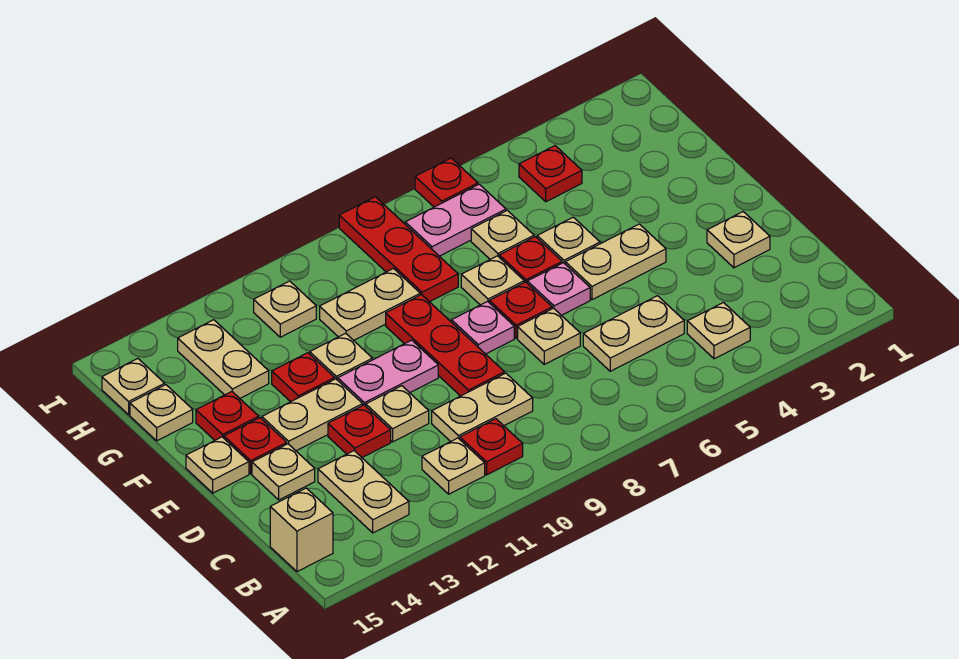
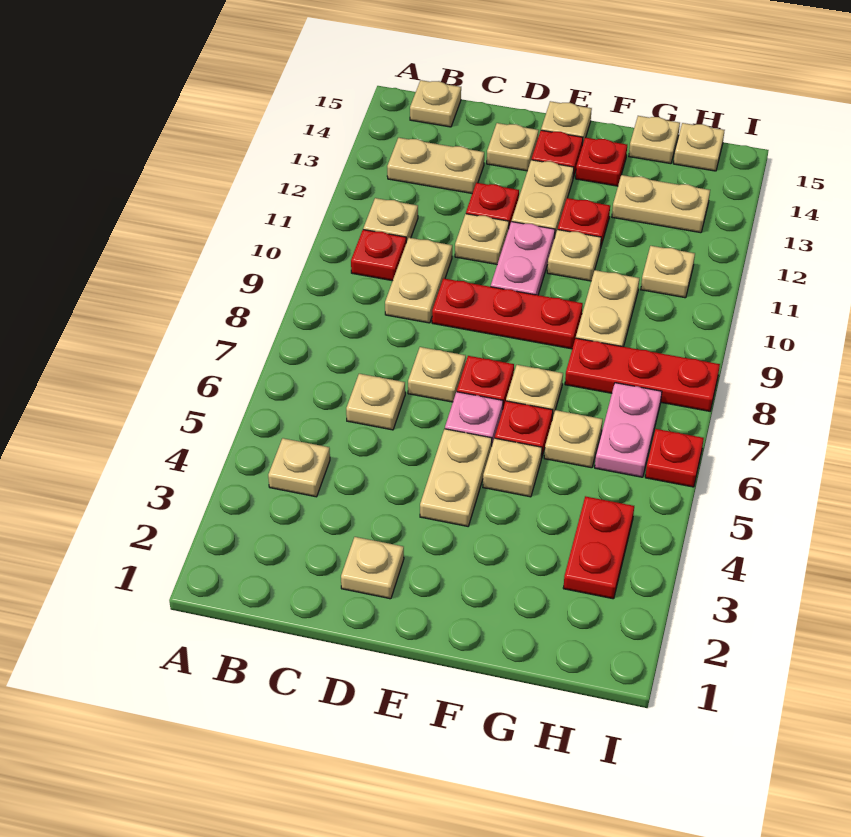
tan 1x1 brick [270,488,333,572] -> tan 1x1 plate [410,80,461,127]
tan 1x2 plate [583,296,684,371] -> tan 1x1 plate [346,374,405,430]
pink 1x1 plate [452,302,514,354] -> none
red 1x1 plate [519,146,582,202] -> red 1x2 plate [563,496,634,599]

